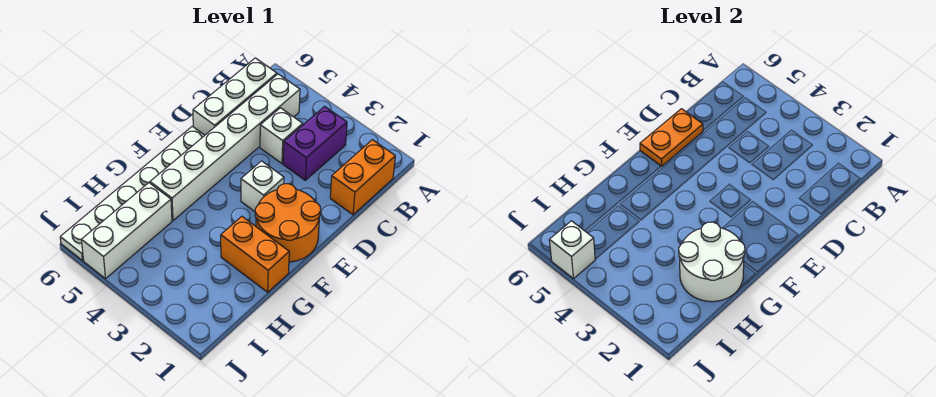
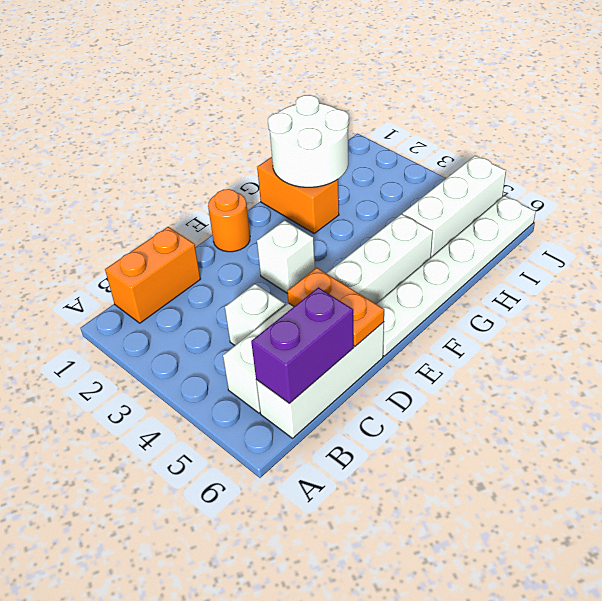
purple 1x2 brick [283,106,347,180] -> purple 1x2 brick moved to [251,287,354,403]
orange 1x2 plate [640,109,703,166] -> orange 1x2 plate turned to [287,268,384,346]
orange 2x2 round brick [255,184,321,262] -> orange 1x1 round brick [208,189,250,252]
white 1x1 brick [549,221,595,279] -> none

